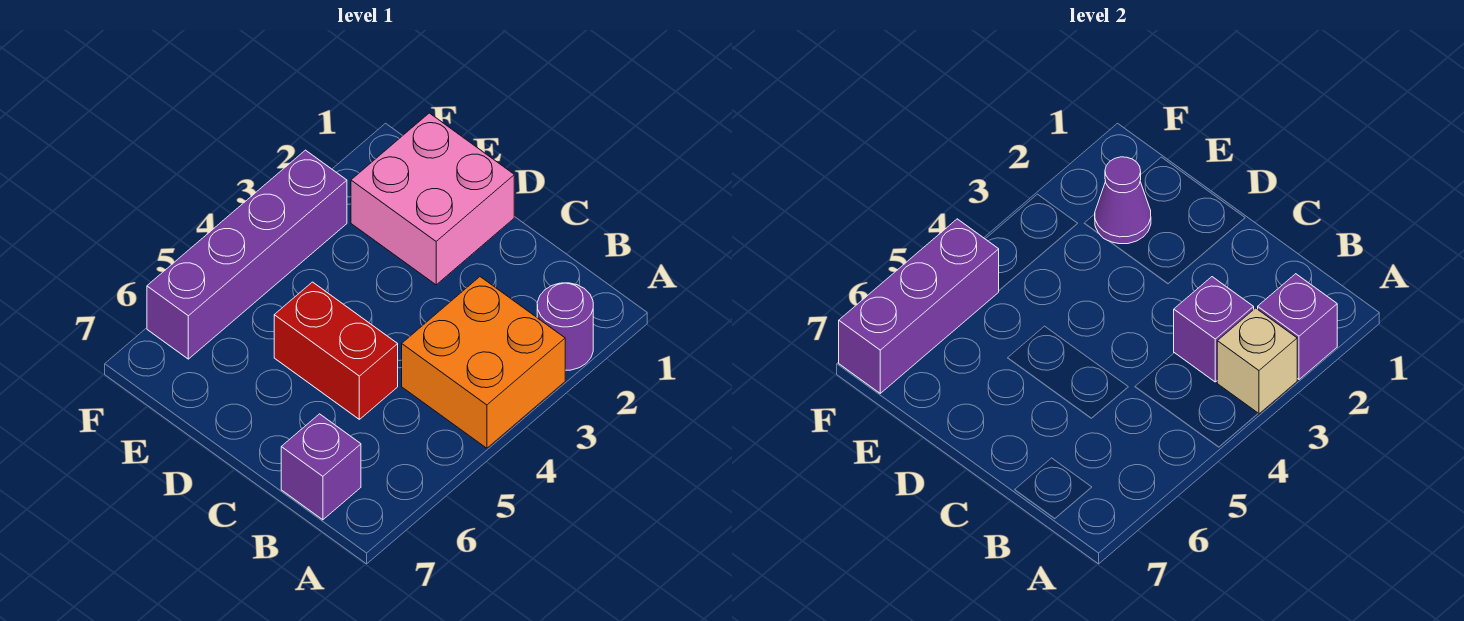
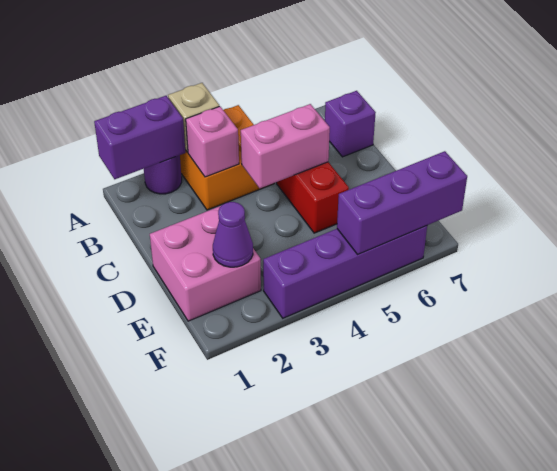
purple 1x1 brick [1258,274,1337,379] -> purple 1x2 brick [94,96,186,179]
purple 1x1 brick [1174,277,1254,382] -> pink 1x1 brick [186,106,239,177]
none -> pink 1x2 brick [241,104,330,188]

